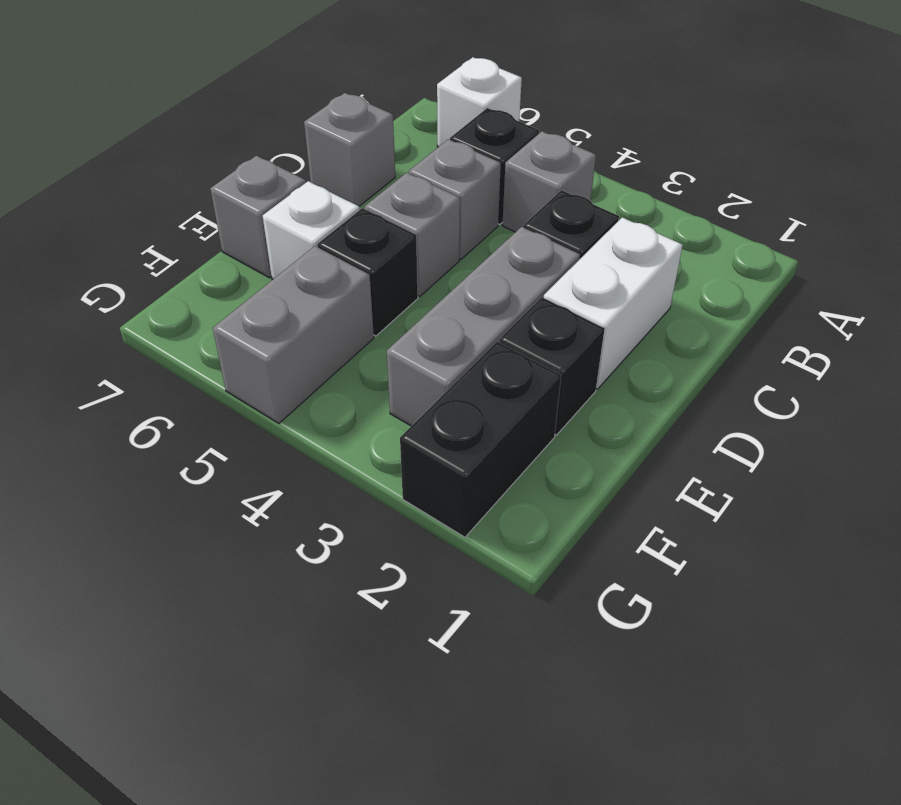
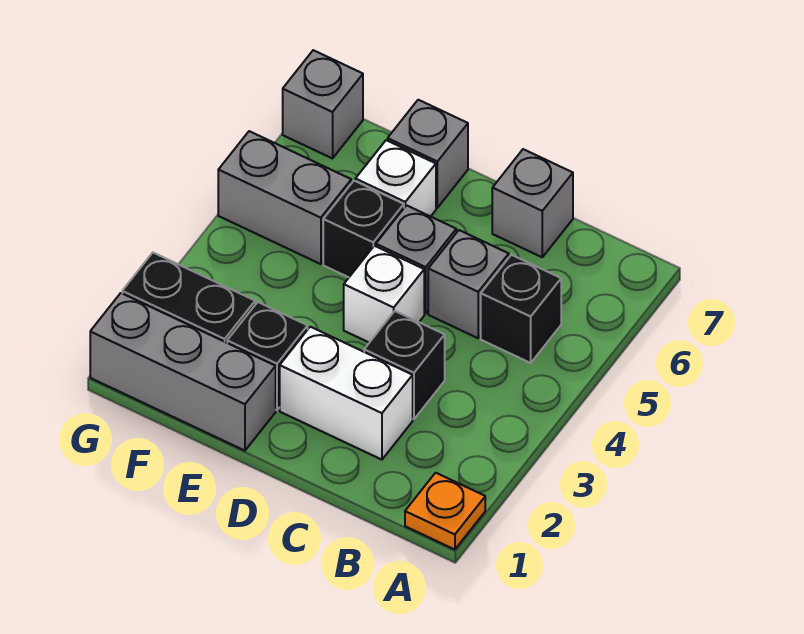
none -> orange 1x1 plate [405,473,485,550]
white 1x1 brick [437,57,522,147] -> white 1x1 brick moved to [344,246,424,343]
grey 1x1 brick [502,131,596,232] -> grey 1x1 brick moved to [283,50,363,158]
grey 1x3 brick [387,227,580,426] -> grey 1x3 brick moved to [90,293,276,451]

